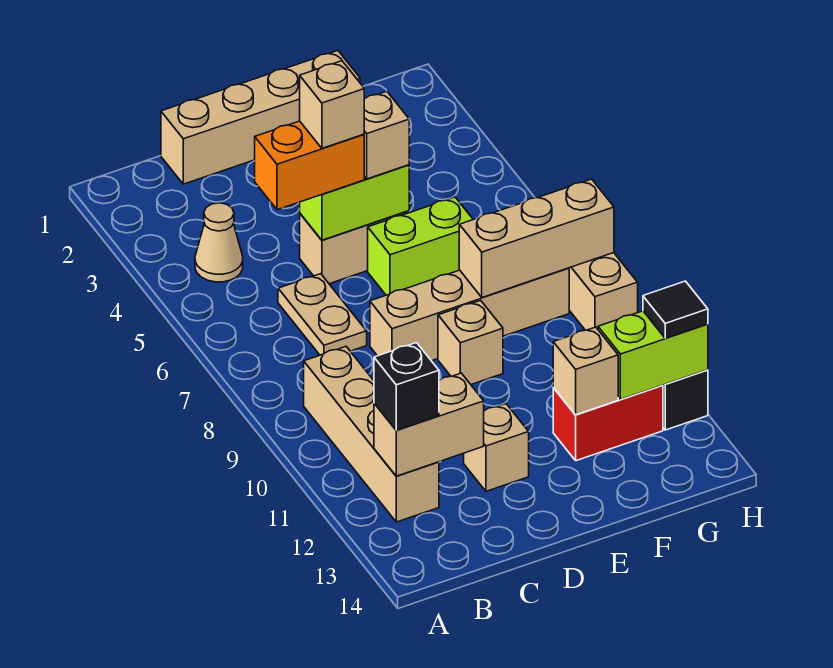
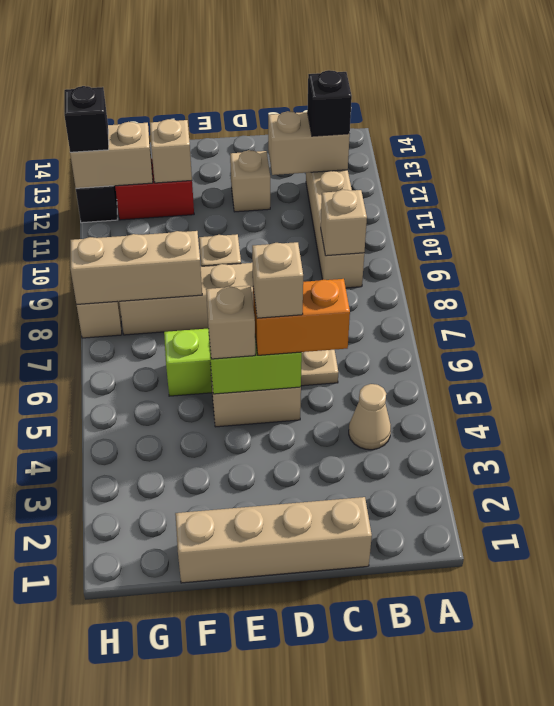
none -> tan 1x1 brick [321,190,367,256]
lime 1x2 brick [598,311,708,399] -> tan 1x2 brick [70,122,153,188]
black 1x1 tile [643,281,708,338] -> black 1x1 brick [64,86,109,152]

